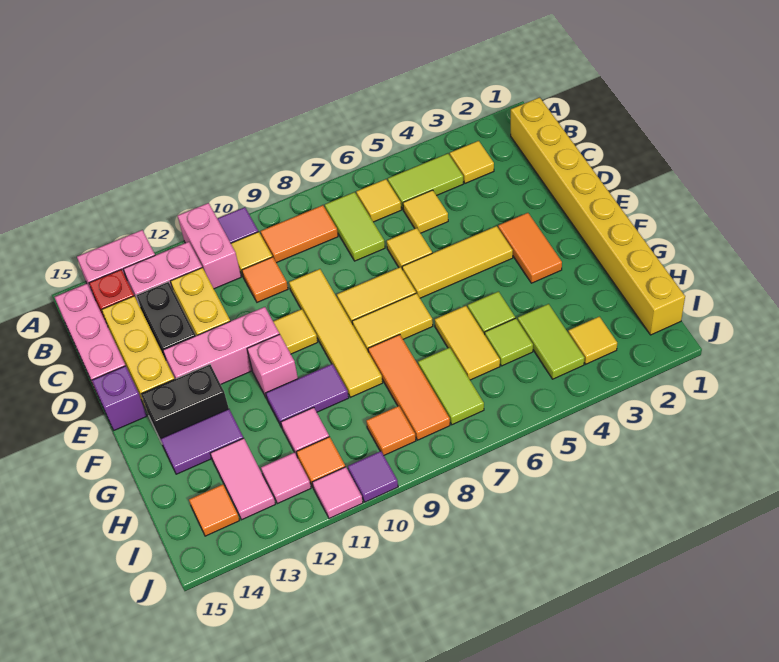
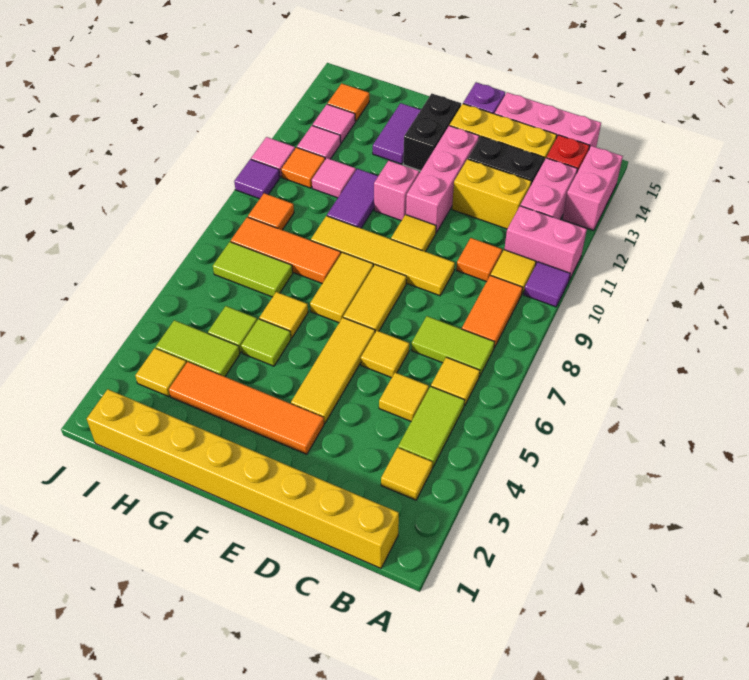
orange 1x2 tile [498,213,562,283] -> orange 1x4 tile [169,362,324,454]
yellow 1x2 tile [435,306,500,380] -> yellow 1x1 tile [259,292,308,338]
pink 1x2 tile [210,438,275,520] -> pink 1x1 tile [313,104,355,143]

